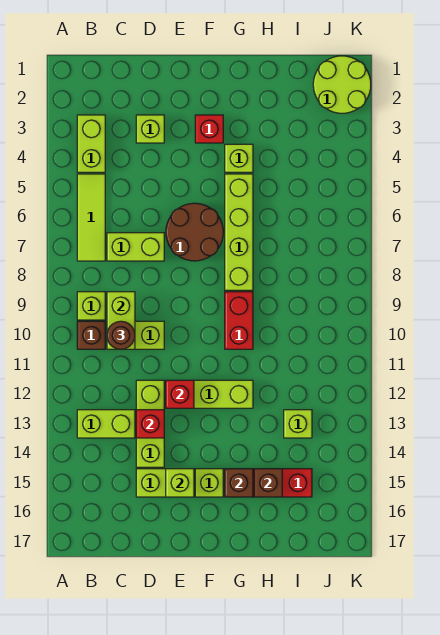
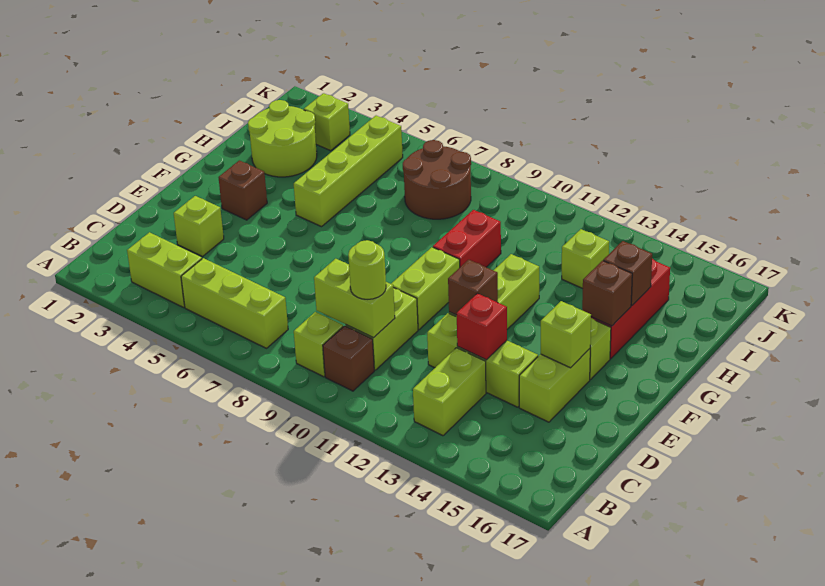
lime 1x3 tile [77,174,105,261] -> lime 1x3 brick [181,258,288,348]
lime 1x2 brick [107,233,164,261] -> lime 1x2 brick moved to [391,247,460,330]
brown 1x1 round brick [107,321,135,349] -> lime 1x1 round brick [348,240,386,299]
brown 2x2 round brick [166,203,223,261] -> brown 2x2 round brick moved to [403,140,471,219]
red 1x1 brick [166,380,194,408] -> brown 1x1 brick [448,260,498,315]
red 1x1 brick [195,115,223,143] -> brown 1x1 brick [218,160,267,220]
lime 1x1 brick [225,144,253,172] -> lime 1x1 brick moved to [304,93,350,151]
lime 1x4 brick [225,174,253,290] -> lime 1x4 brick turned to [294,116,403,227]
red 1x2 brick [225,292,253,349] -> red 1x2 brick turned to [433,210,501,267]
lime 2x2 round brick [313,56,371,113] -> lime 2x2 round brick moved to [248,100,317,177]

